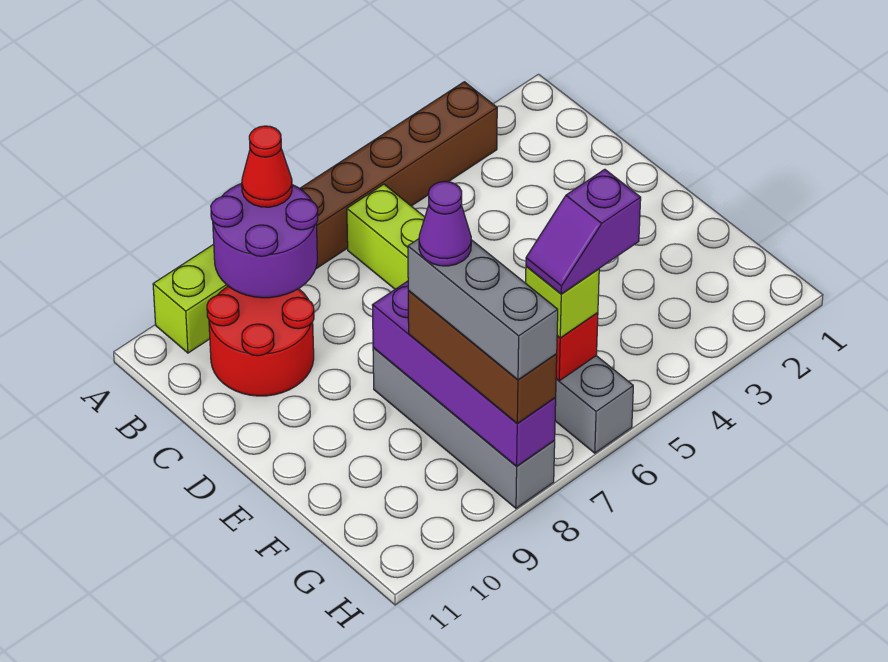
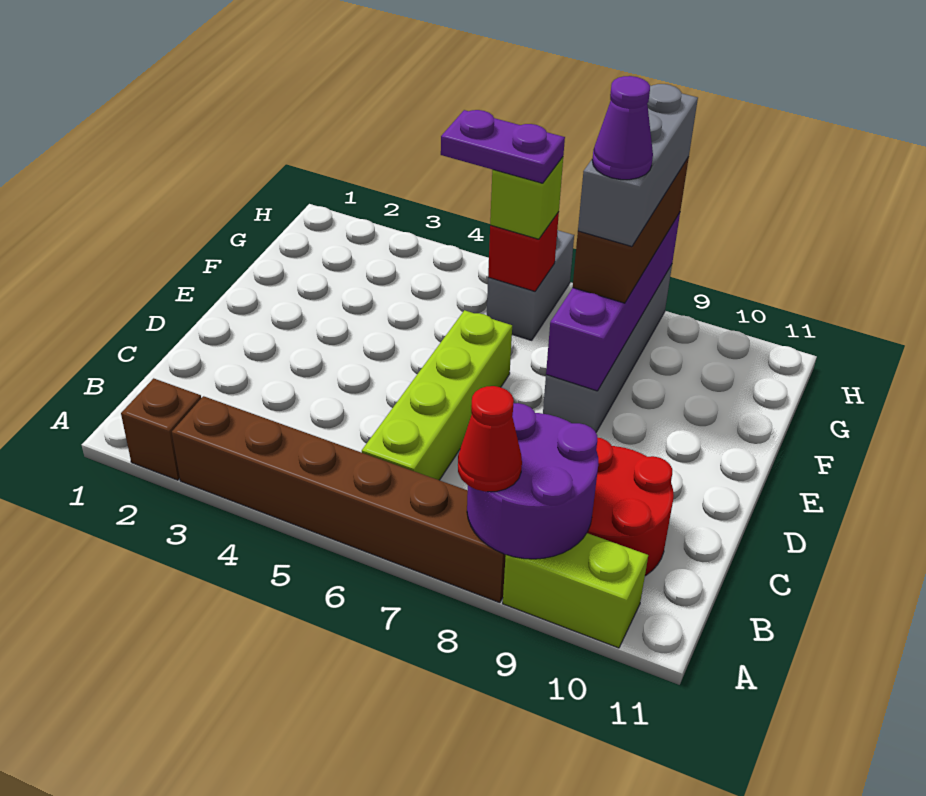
none -> brown 1x1 brick [121,378,201,480]
purple 1x2 slope [526,169,641,294] -> purple 1x2 plate [441,110,565,183]

